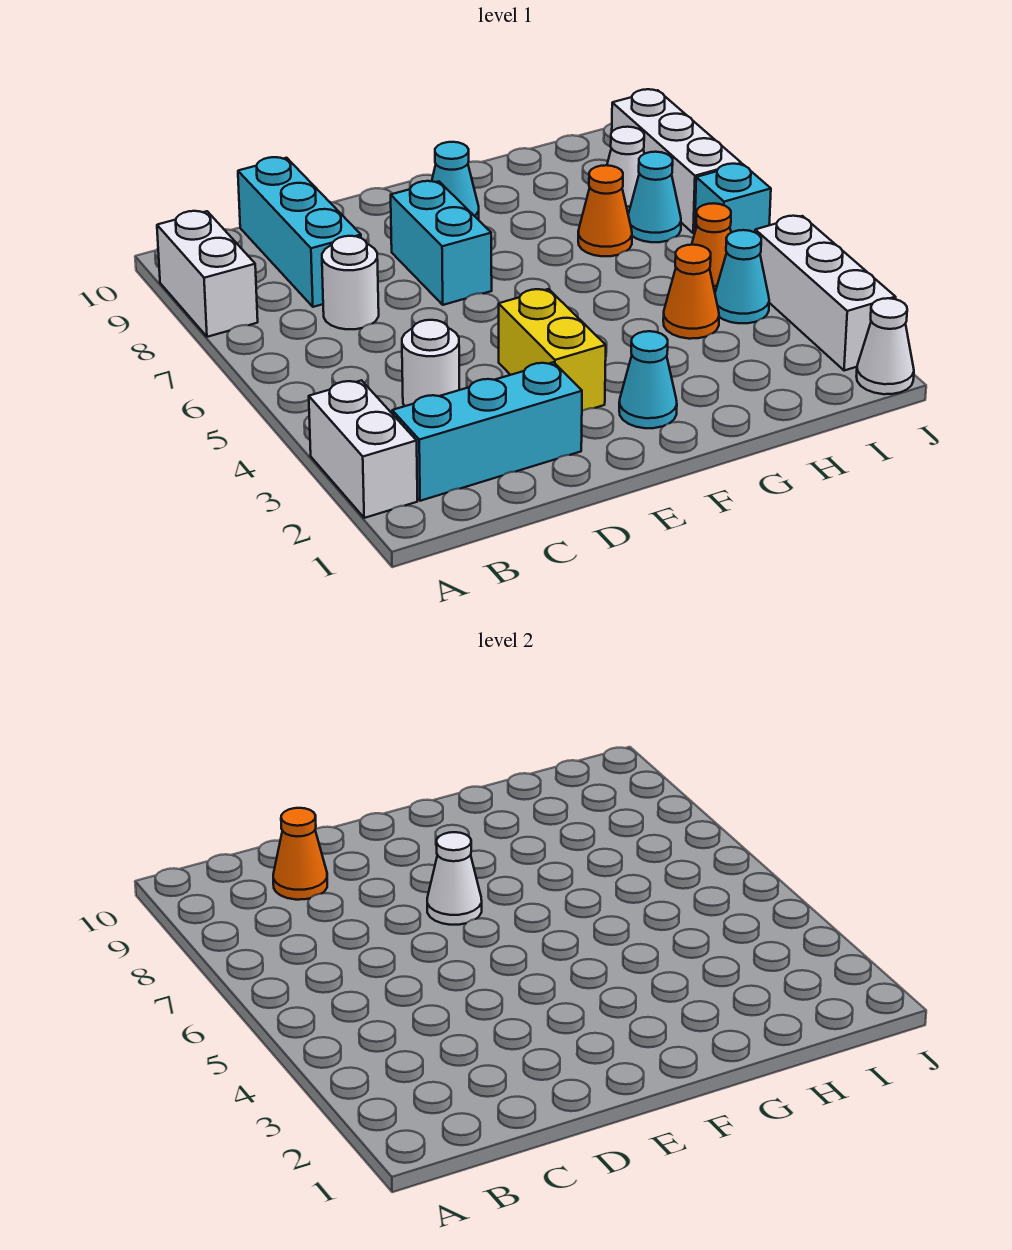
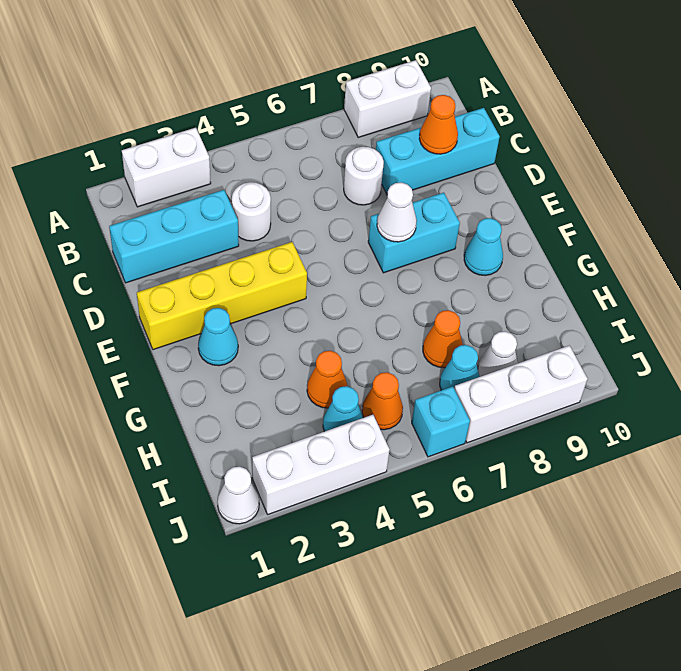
cyan 1x3 brick [392,362,582,501] -> cyan 1x3 brick turned to [109,190,239,283]
yellow 1x2 brick [499,289,606,411] -> yellow 1x4 brick [137,242,307,350]

